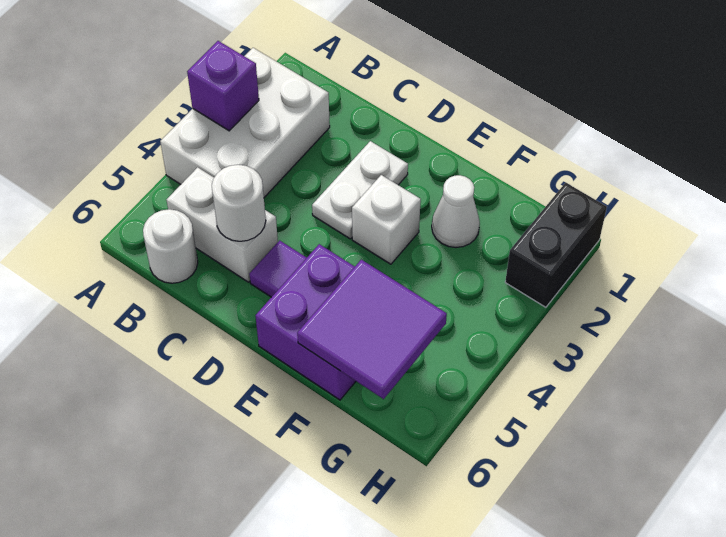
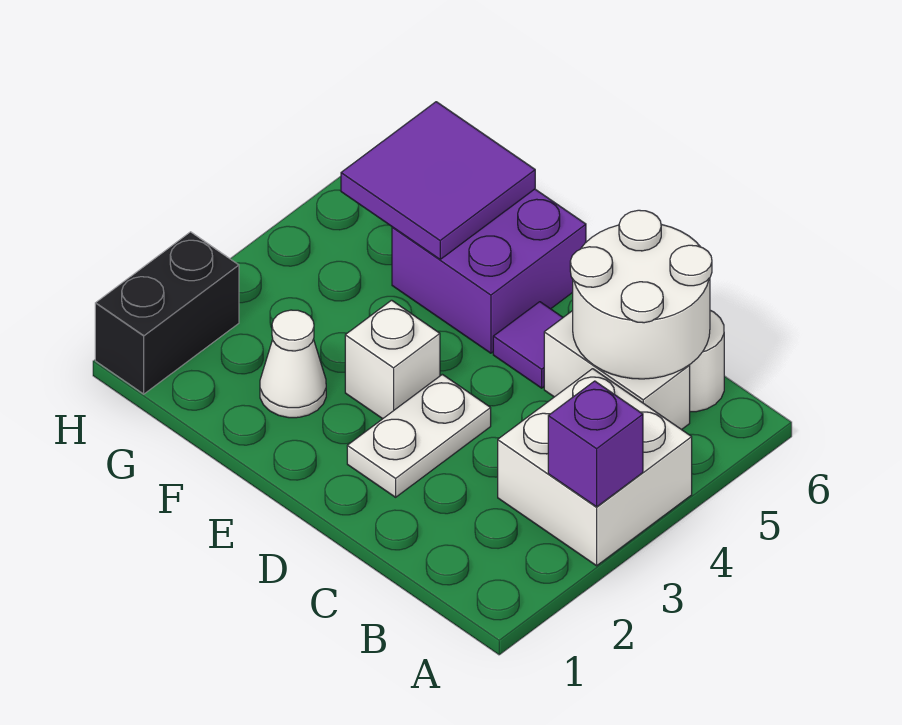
white 2x3 brick [160,48,330,197] -> white 2x2 brick [498,369,692,566]
white 1x1 round brick [212,165,266,241] -> white 2x2 round brick [570,210,712,379]

